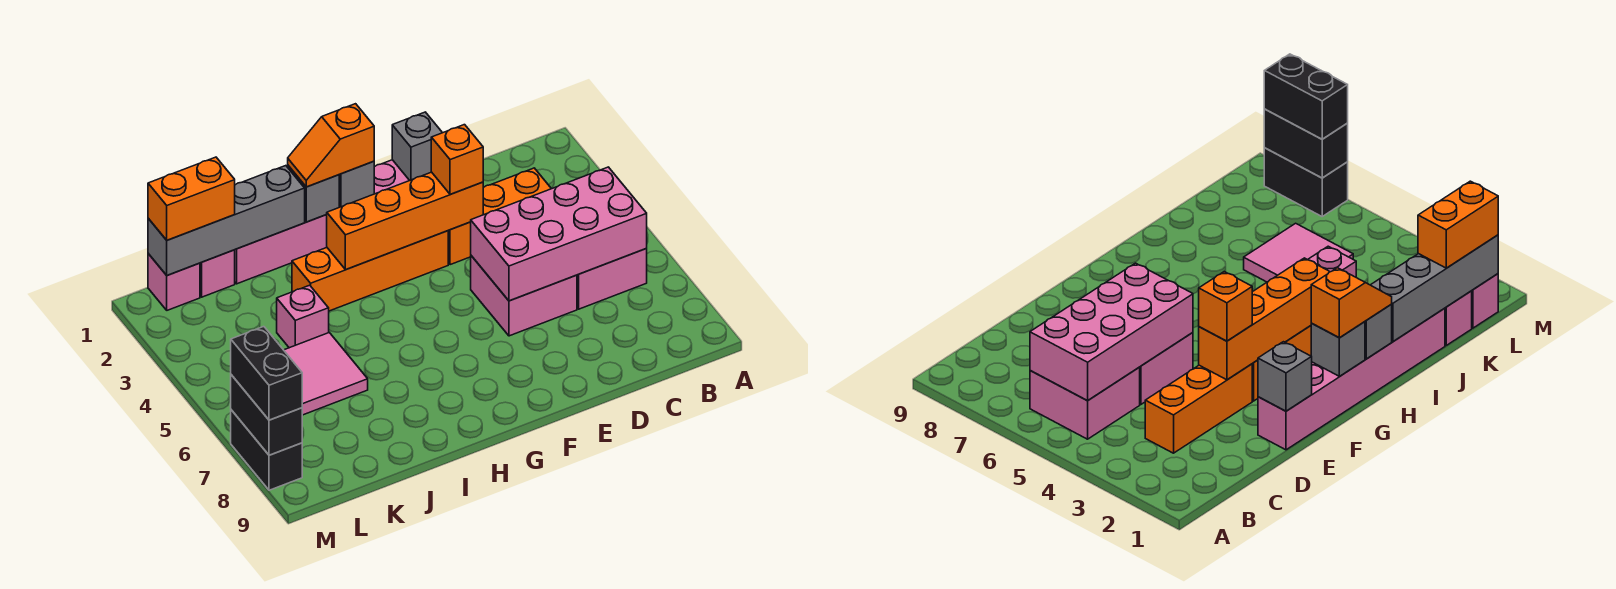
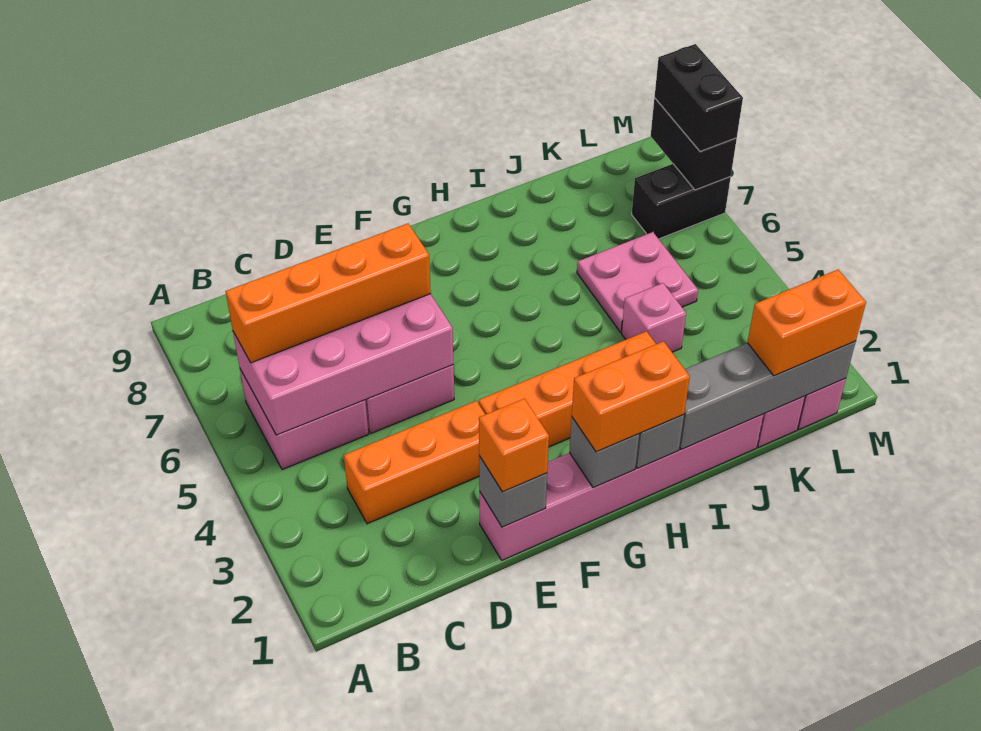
orange 1x4 brick [326,172,483,270] -> orange 1x4 brick moved to [226,224,431,363]
orange 1x1 brick [431,125,483,194] -> orange 1x1 brick moved to [479,399,549,492]
orange 1x2 slope [288,104,374,187] -> orange 1x2 brick [572,341,690,452]
pink 2x2 tile [284,333,368,415] -> pink 2x2 plate [577,232,698,332]
black 1x2 brick [231,410,302,490] -> black 1x2 brick turned to [632,164,731,239]

